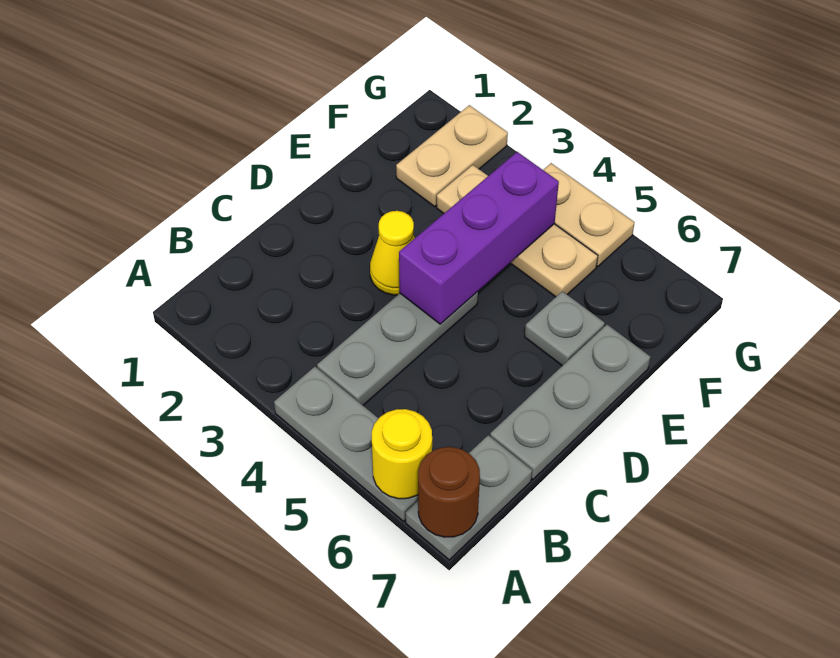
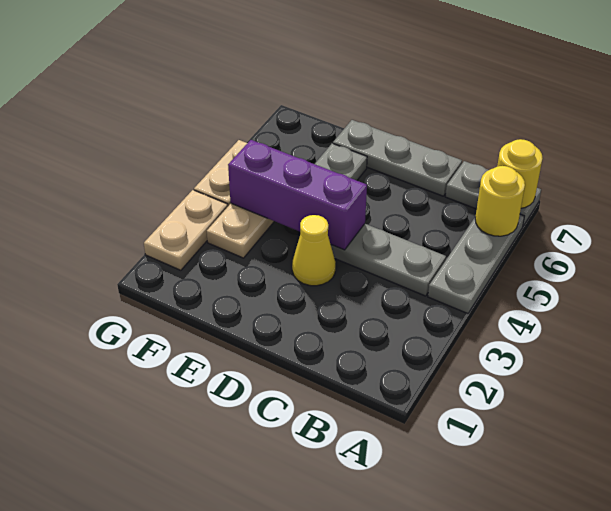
brown 1x1 round brick [418,447,480,537] -> yellow 1x1 round brick [497,139,543,208]
tan 1x2 plate [396,105,508,207] -> tan 1x2 plate turned to [144,190,228,270]

